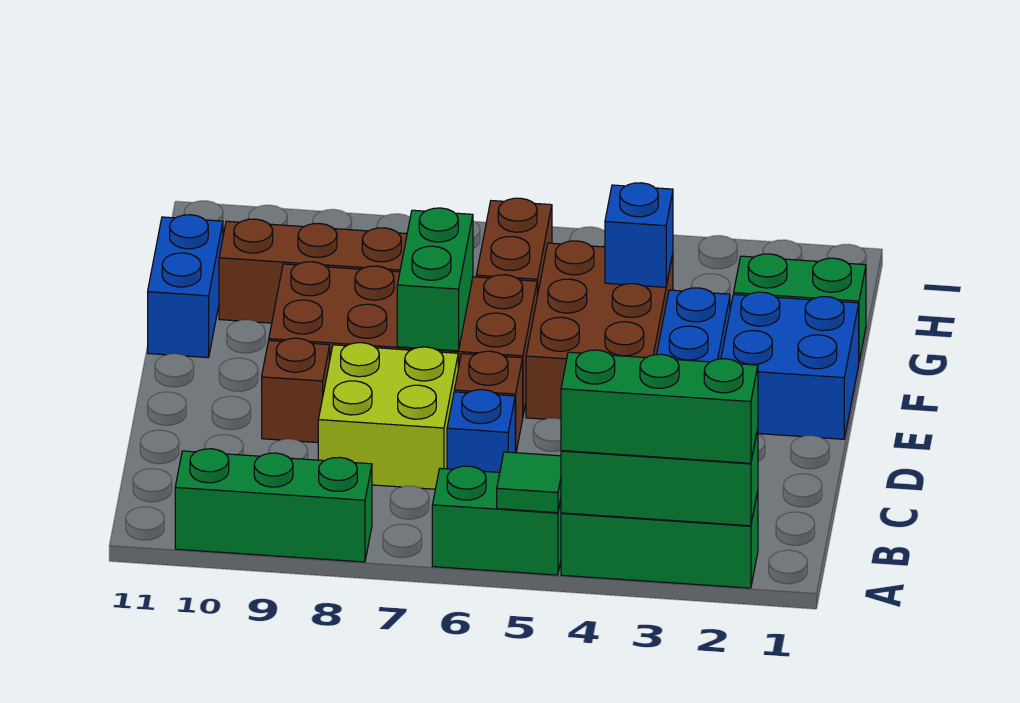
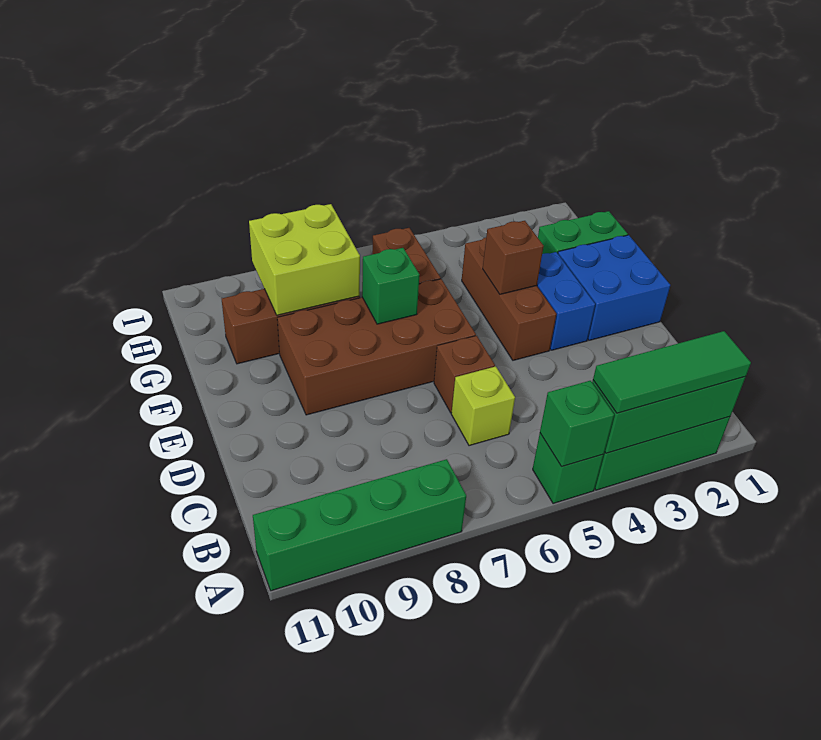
green 1x3 brick [561,350,758,463] -> green 1x3 tile [593,331,751,413]
green 1x2 brick [432,466,561,575] -> green 1x1 brick [533,433,603,504]
green 1x1 tile [497,452,561,513] -> green 1x1 brick [540,381,614,467]
green 1x3 brick [175,449,372,562] -> green 1x4 brick [253,459,466,591]
blue 1x1 brick [447,390,515,472] -> lime 1x1 brick [451,366,515,446]
lime 2x2 brick [318,343,458,489] -> lime 2x2 brick moved to [249,204,360,315]
brown 1x1 brick [262,338,330,443] -> brown 1x1 brick moved to [483,221,544,294]
brown 2x3 brick [526,241,673,419] -> brown 1x3 brick [462,238,556,360]
green 1x2 brick [397,208,473,351] -> green 1x1 brick [362,248,420,324]
blue 1x2 brick [148,215,223,358] -> none
blue 1x1 brick [605,183,673,287] -> none

